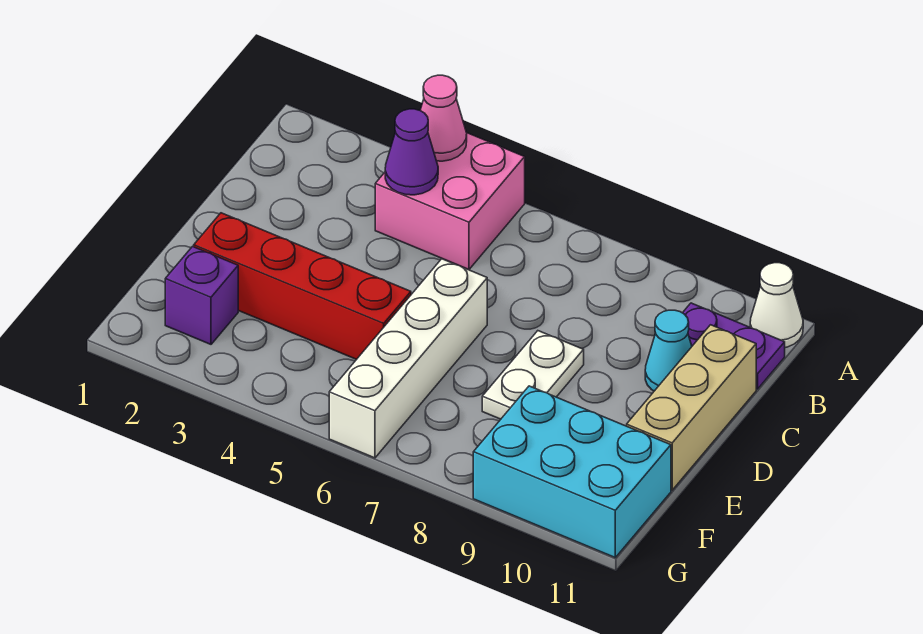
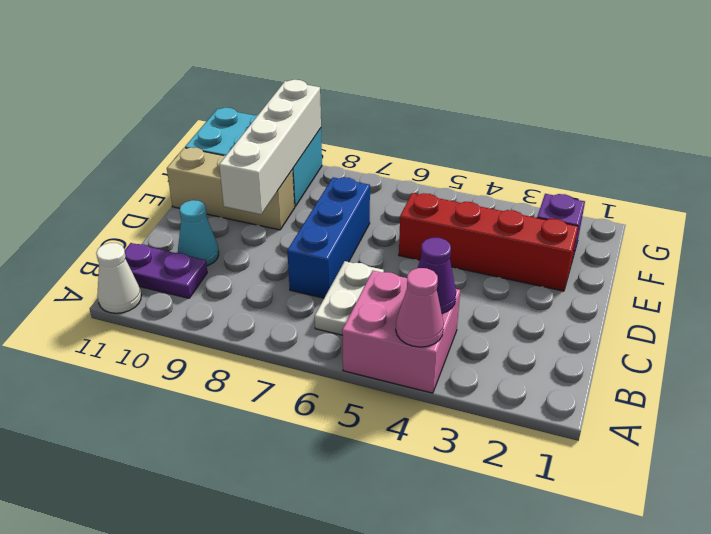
none -> blue 1x3 brick [287,177,370,298]
tan 1x3 brick [627,325,756,490] -> tan 1x3 brick turned to [167,147,295,230]
white 1x4 brick [329,259,487,458] -> white 1x4 brick moved to [219,80,321,214]
white 1x2 plate [482,331,584,419] -> white 1x2 plate moved to [315,261,384,335]

